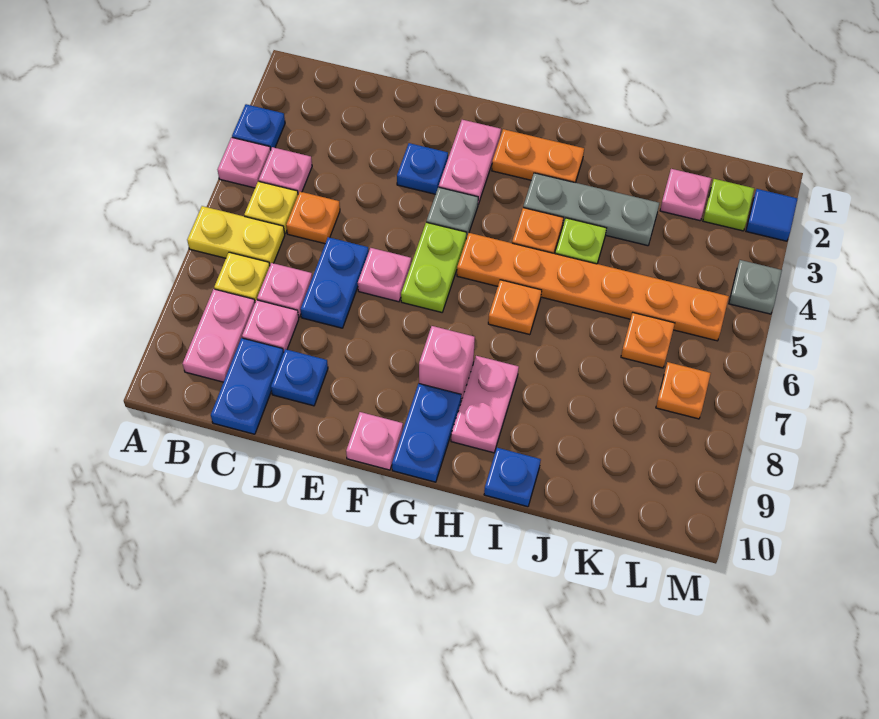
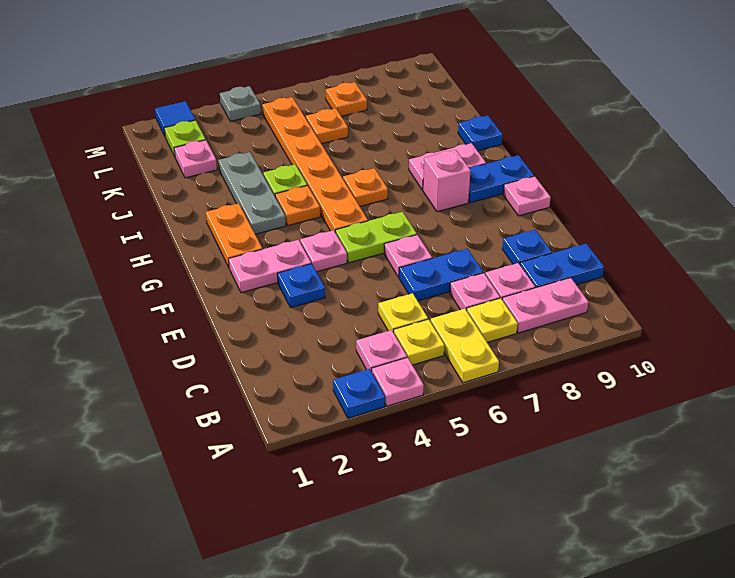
orange 1x1 plate [286,192,340,244] -> yellow 1x1 plate [378,293,428,332]
grey 1x1 plate [426,187,478,239] -> pink 1x1 plate [300,230,347,272]

